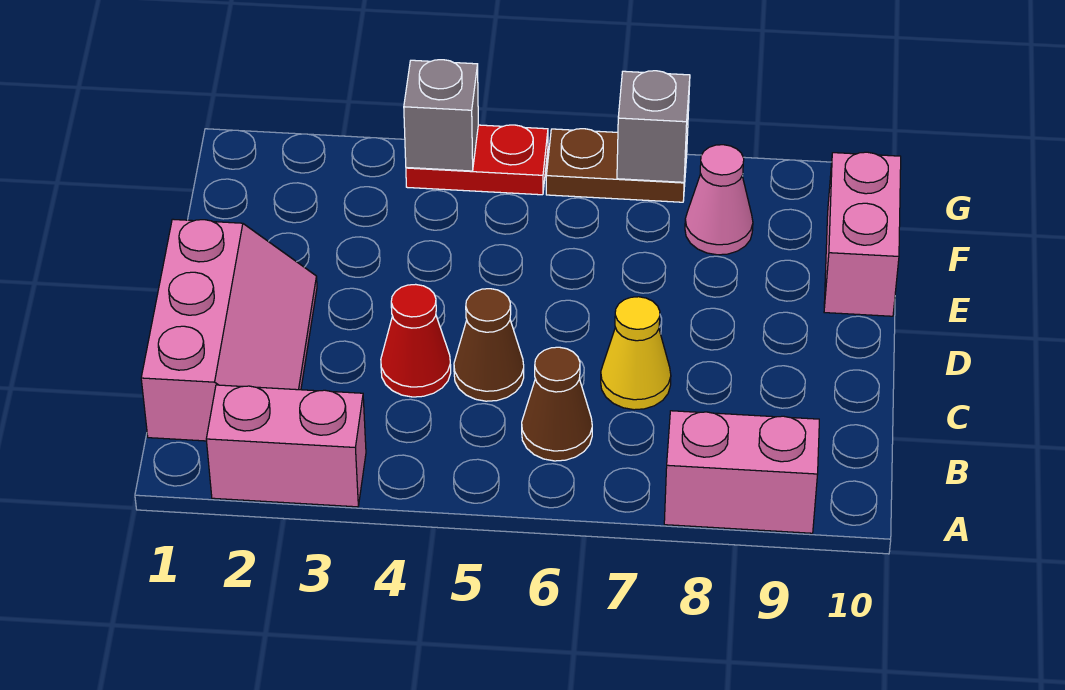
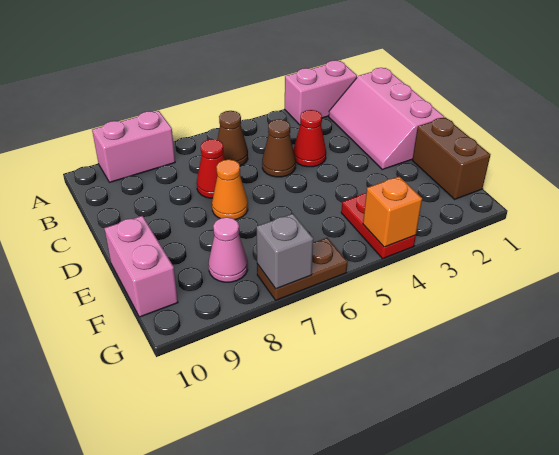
yellow 1x1 cone [601,297,671,410] -> red 1x1 cone [197,139,225,198]
none -> orange 1x1 cone [212,160,248,220]
none -> brown 1x2 brick [412,117,490,199]
red 1x2 plate [406,125,548,195] -> red 1x2 plate turned to [341,193,416,259]
grey 1x1 brick [404,60,478,171] -> orange 1x1 brick [363,176,422,247]

